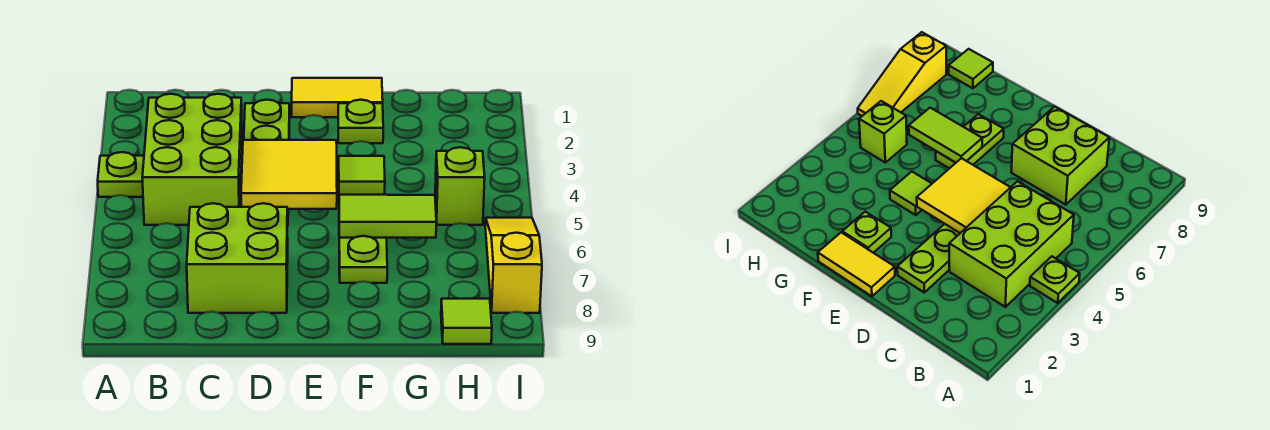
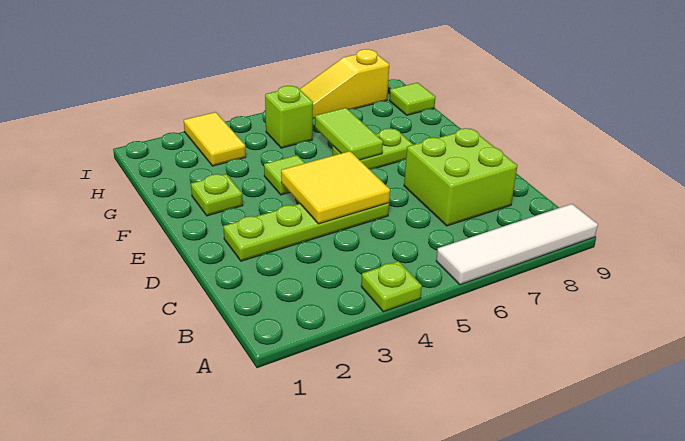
none -> white 1x4 tile [436,204,598,285]
lime 2x3 brick [142,94,242,225] -> none
yellow 1x2 tile [292,78,383,117] -> yellow 1x2 tile moved to [184,112,246,166]

